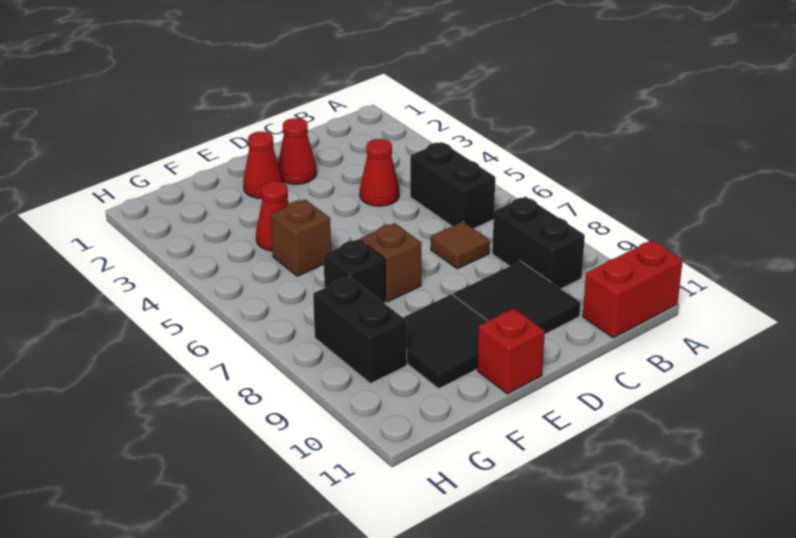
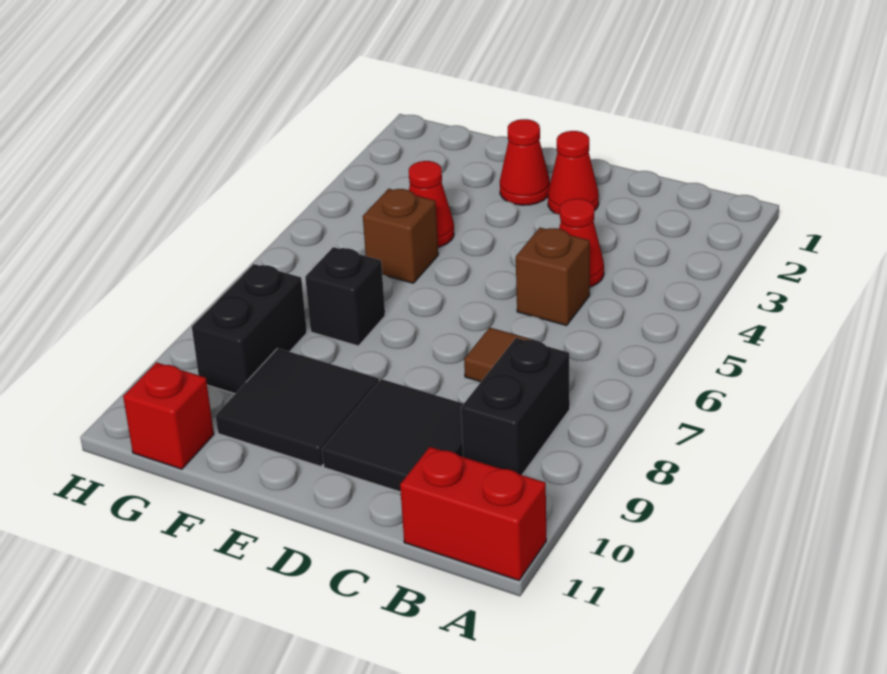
black 1x2 brick [410,142,495,229] -> none
brown 1x1 brick [360,223,421,302] -> brown 1x1 brick moved to [516,228,590,326]
red 1x1 brick [477,309,545,394] -> red 1x1 brick moved to [123,363,214,469]

